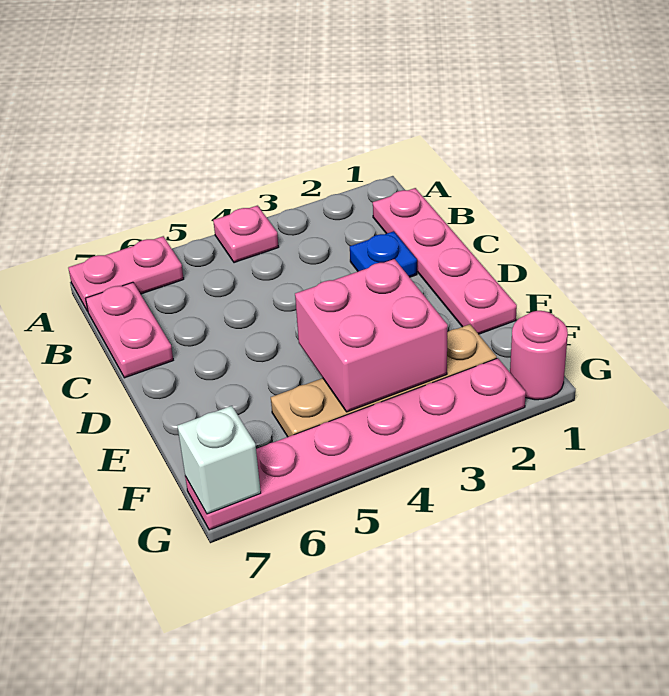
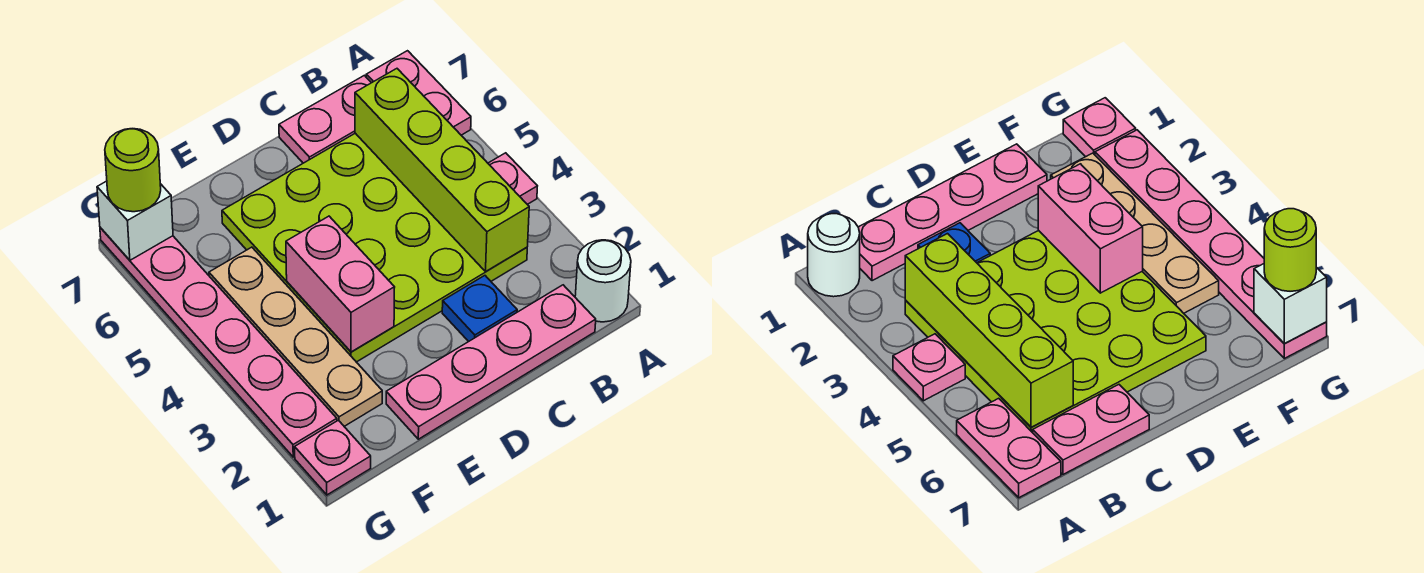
none -> white 1x1 round brick [575,240,631,322]
none -> lime 4x4 plate [222,133,527,362]
none -> lime 1x4 brick [355,69,529,272]
pink 2x2 brick [295,259,448,412] -> pink 1x2 brick [286,216,395,352]
pink 1x1 round brick [510,311,568,400] -> pink 1x1 plate [295,420,371,495]
none -> lime 1x1 round brick [105,129,161,212]

